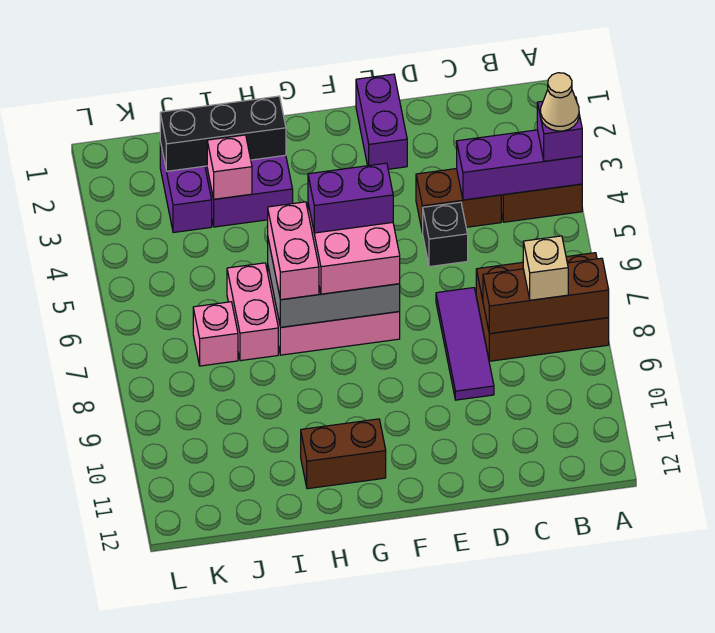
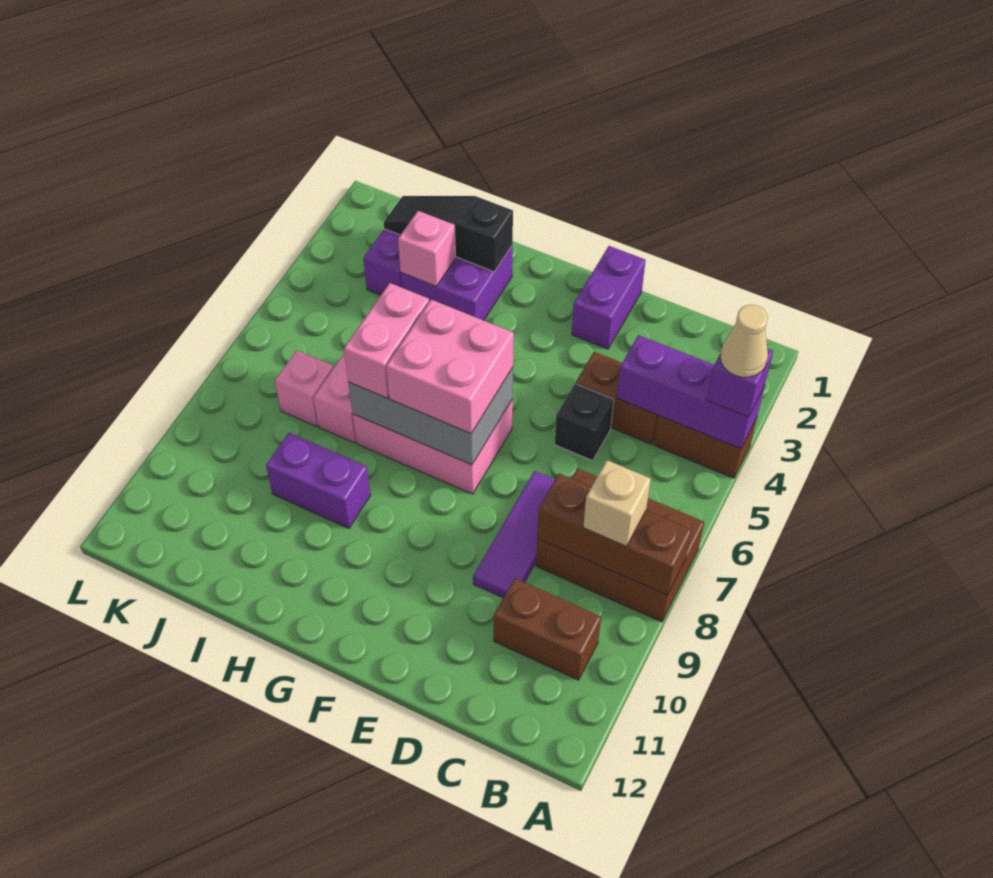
purple 1x2 brick [308,163,393,233] -> purple 1x2 brick moved to [266,433,371,528]
brown 1x2 brick [301,419,386,489] -> brown 1x2 brick moved to [494,578,601,680]
black 1x3 brick [160,96,286,171] -> black 1x3 slope [384,196,513,272]

